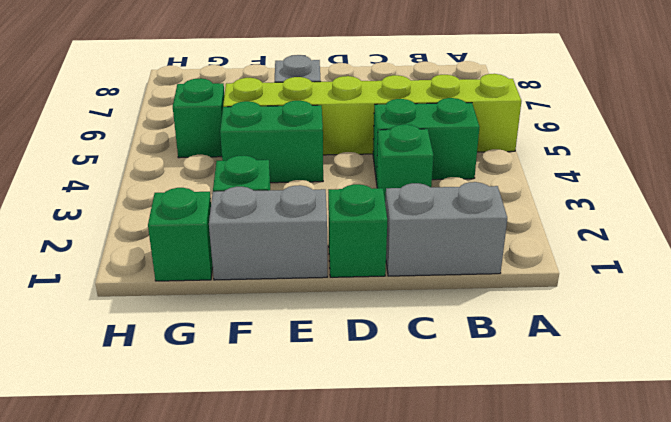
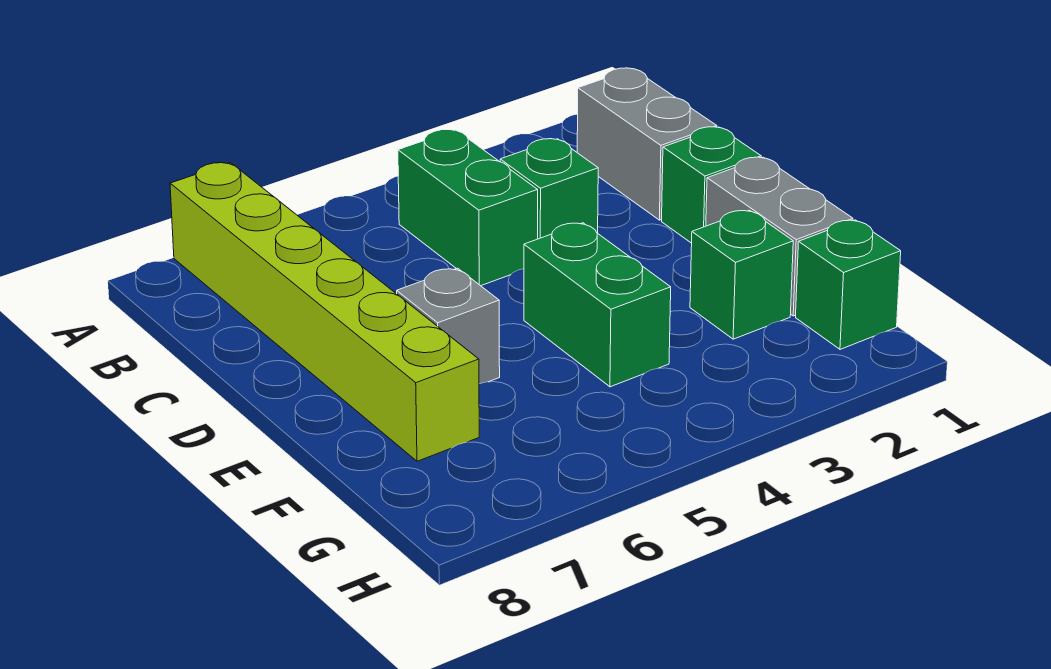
lime 1x6 brick [223,74,521,155] -> lime 1x6 brick moved to [170,163,479,461]
green 1x1 brick [173,78,224,158] -> none

